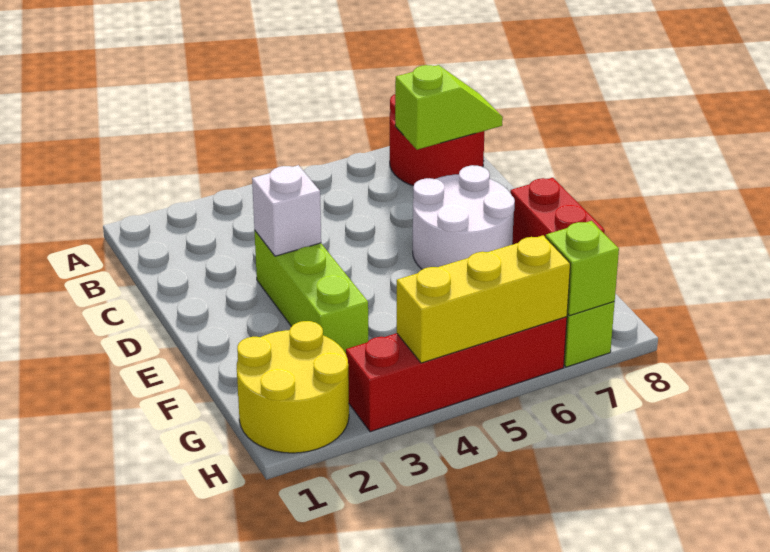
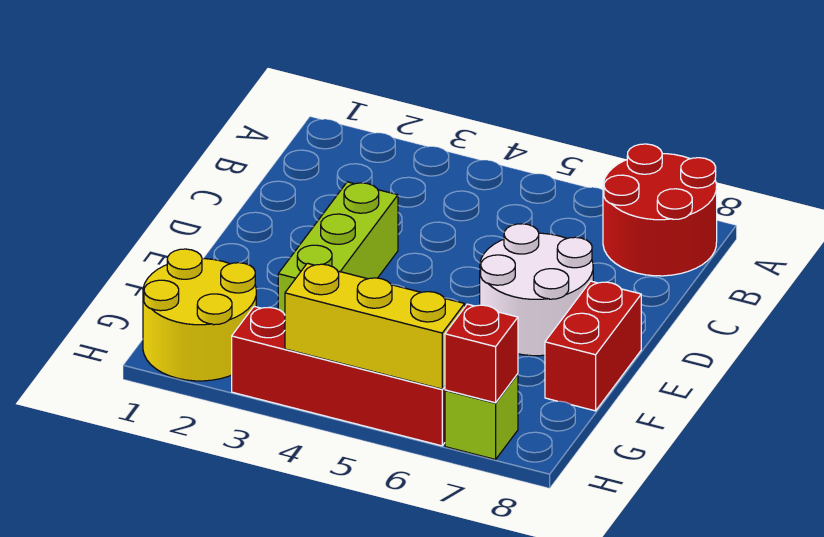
lime 1x2 slope [395,65,503,150] -> none
white 1x1 brick [252,165,321,256] -> none
lime 1x1 brick [546,221,619,316] -> red 1x1 brick [445,304,518,403]

